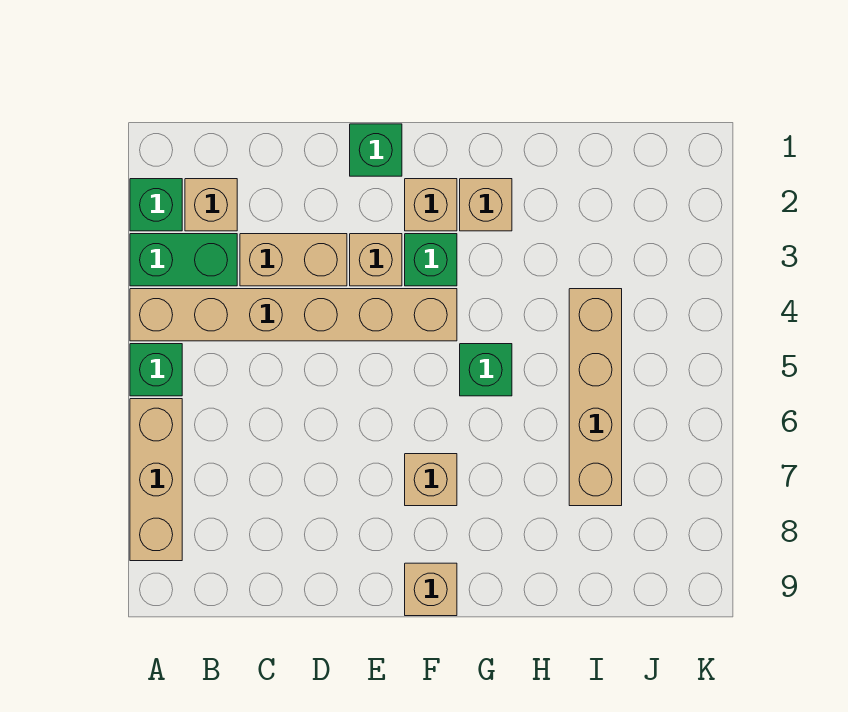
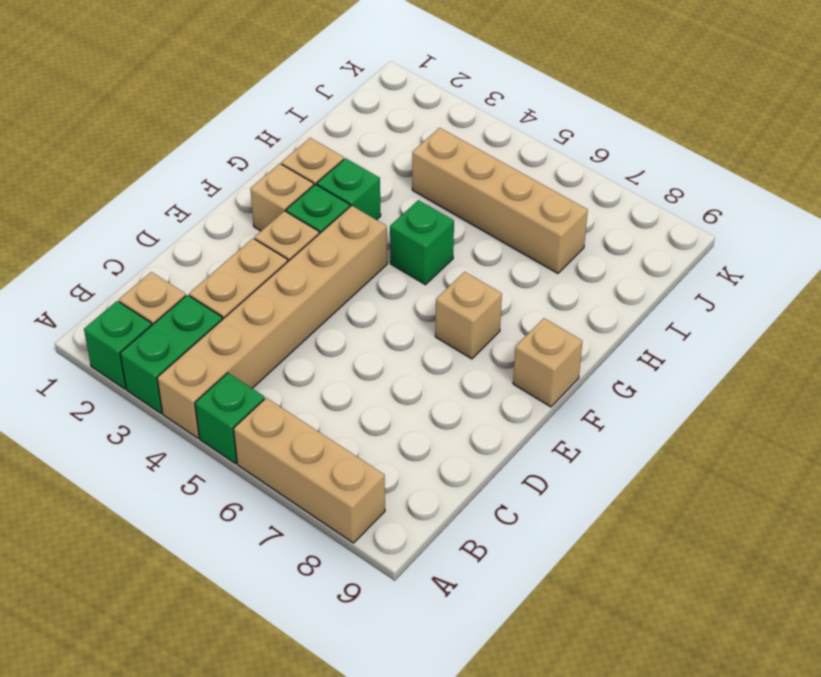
green 1x1 brick [350,124,402,176] -> green 1x1 brick moved to [317,158,381,220]

